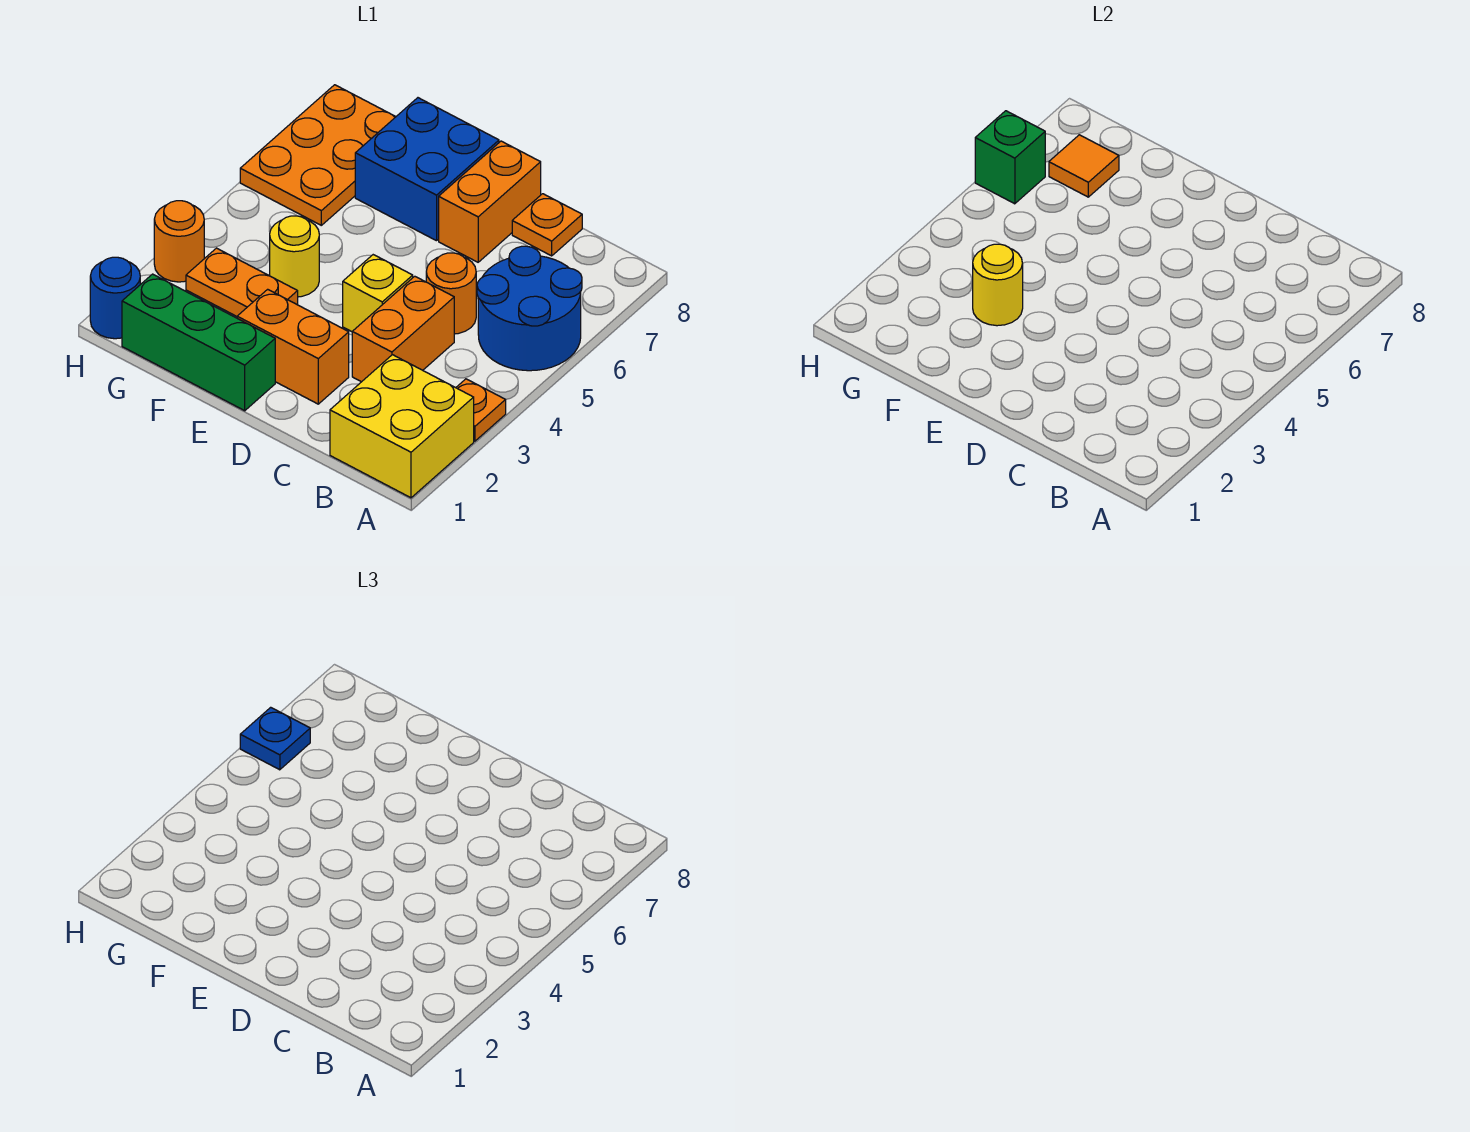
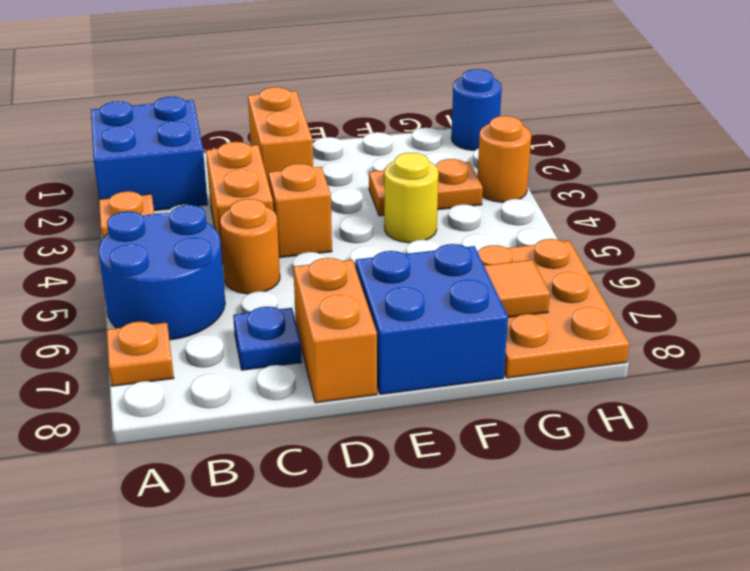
yellow 2x2 brick [330,355,474,498] -> blue 2x2 brick [91,97,208,211]
orange 1x1 plate [512,194,582,256] -> orange 1x1 plate moved to [107,321,174,386]
orange 1x2 brick [237,289,349,404] -> orange 1x2 brick turned to [248,87,313,184]
yellow 1x1 brick [343,255,413,332] -> orange 1x1 brick [268,164,332,258]
green 1x3 brick [122,274,275,411] -> none
yellow 1x1 round brick [973,244,1023,326] -> none
green 1x1 brick [975,111,1045,204] -> none
blue 1x1 plate [240,707,310,770] -> blue 1x1 plate moved to [233,307,302,370]

